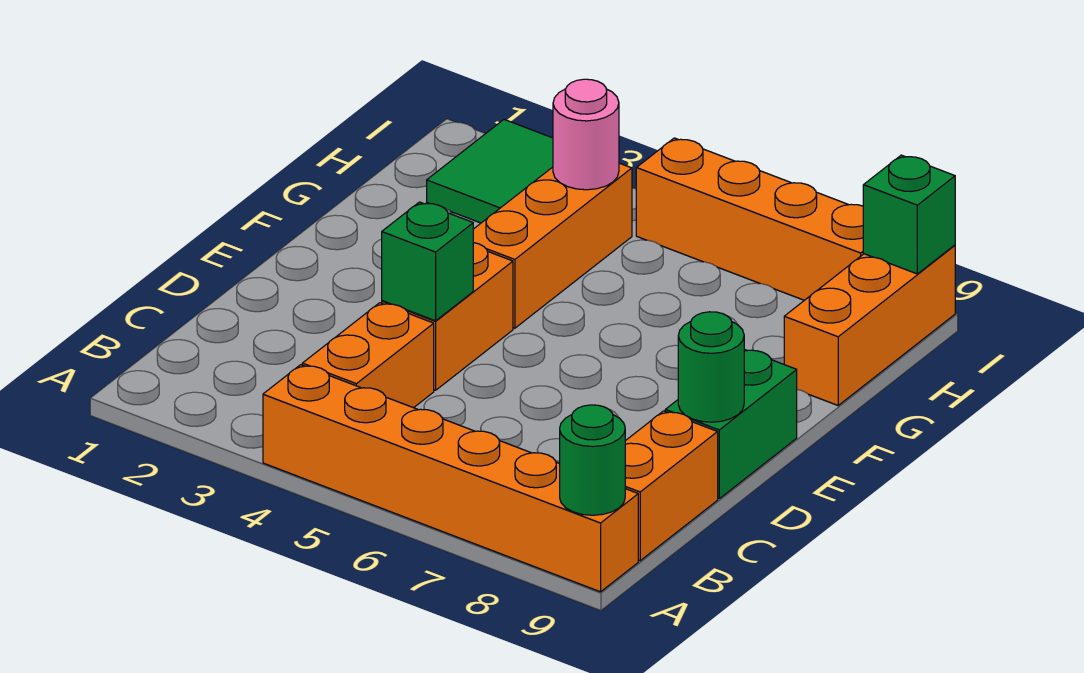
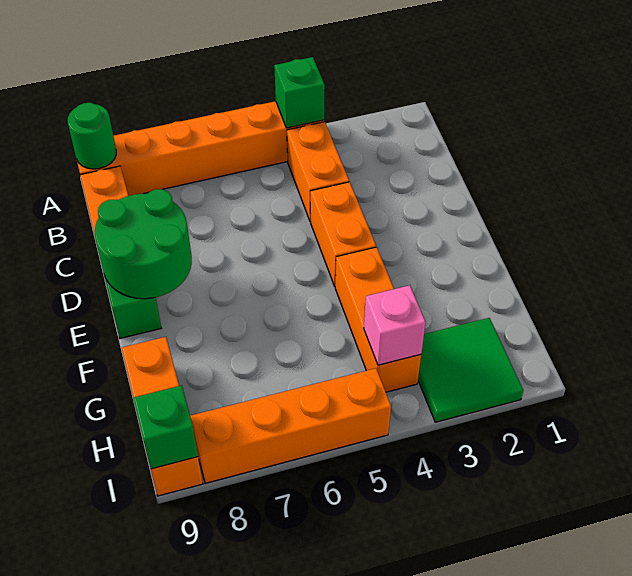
green 1x1 brick [382,202,473,321] -> green 1x1 brick moved to [274,57,325,128]
green 1x1 round brick [678,312,744,422] -> green 2x2 round brick [95,189,192,299]
pink 1x1 round brick [553,79,619,190] -> pink 1x1 brick [364,285,426,365]

